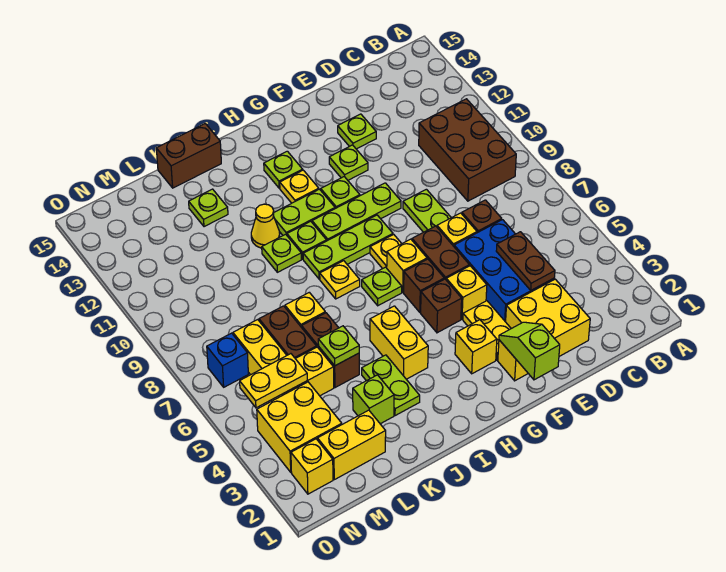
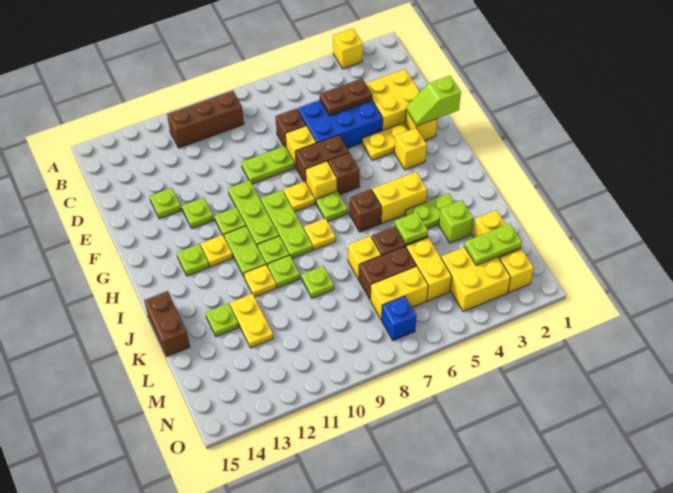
brown 2x3 brick [419,99,516,201] -> brown 1x3 brick [167,91,244,148]
yellow 1x1 brick [446,266,487,319] -> yellow 1x1 brick moved to [333,28,363,69]
brown 1x1 brick [421,279,462,333] -> brown 1x1 brick moved to [349,189,382,232]
yellow 1x1 cone [251,204,280,248] -> yellow 1x1 plate [244,265,276,297]
none -> lime 1x1 plate [301,266,334,298]
none -> lime 1x2 plate [464,224,522,265]
yellow 1x2 plate [240,354,307,408] -> yellow 1x2 plate moved to [230,294,273,348]

